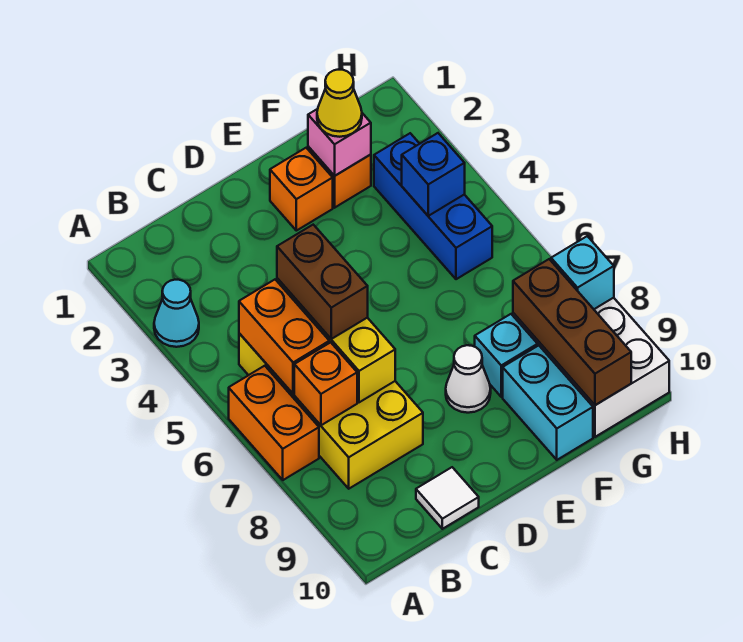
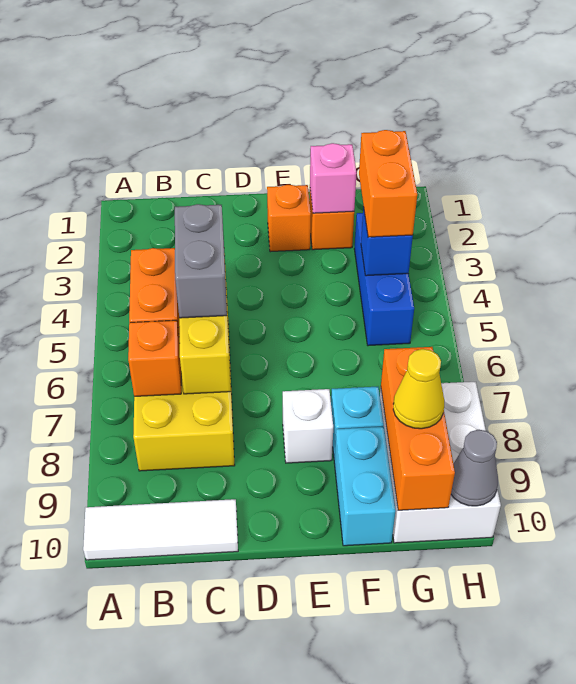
cyan 1x1 cone [154,280,199,347] -> none
orange 1x2 brick [229,366,319,480] -> orange 1x2 brick moved to [359,130,417,237]
brown 1x2 brick [277,225,368,339] -> grey 1x2 brick [175,204,227,318]
white 1x1 tile [416,467,479,529] -> white 1x3 tile [83,499,238,560]
white 1x1 cone [446,345,491,413] -> white 1x1 brick [283,389,333,463]
yellow 1x1 cone [317,70,362,137] -> yellow 1x1 cone moved to [393,349,444,429]
brown 1x3 brick [513,259,631,405] -> orange 1x3 brick [381,347,455,510]
cyan 1x1 brick [551,236,614,309] -> none
none -> grey 1x1 cone [451,430,498,506]

